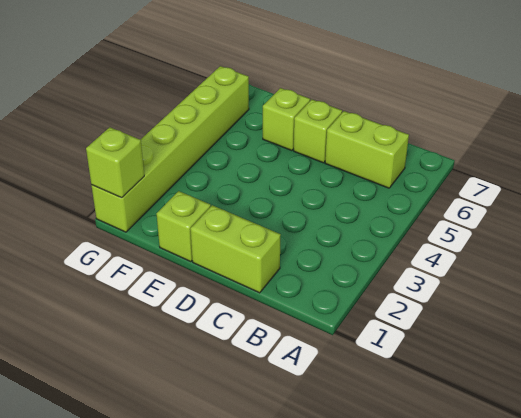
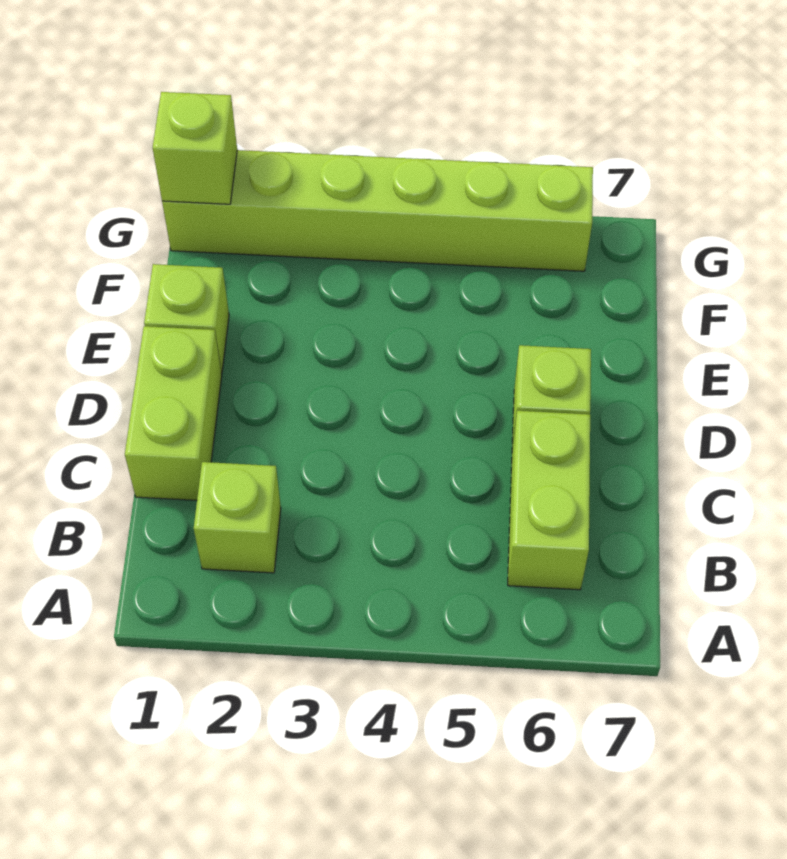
lime 1x1 brick [263,88,310,151] -> lime 1x1 brick moved to [194,462,281,573]

